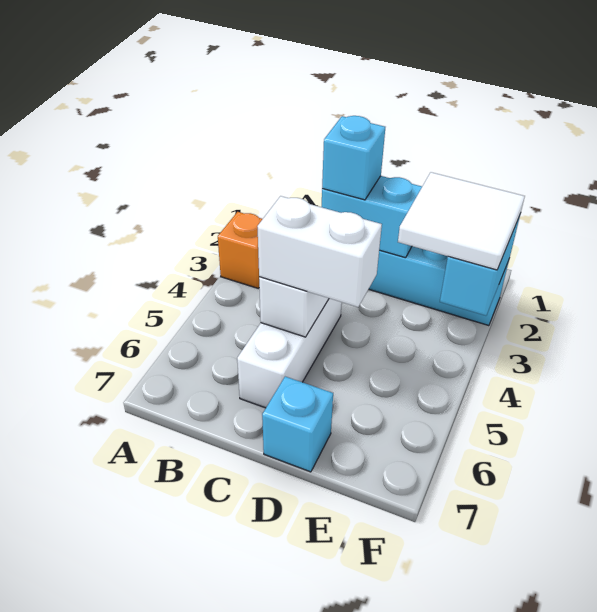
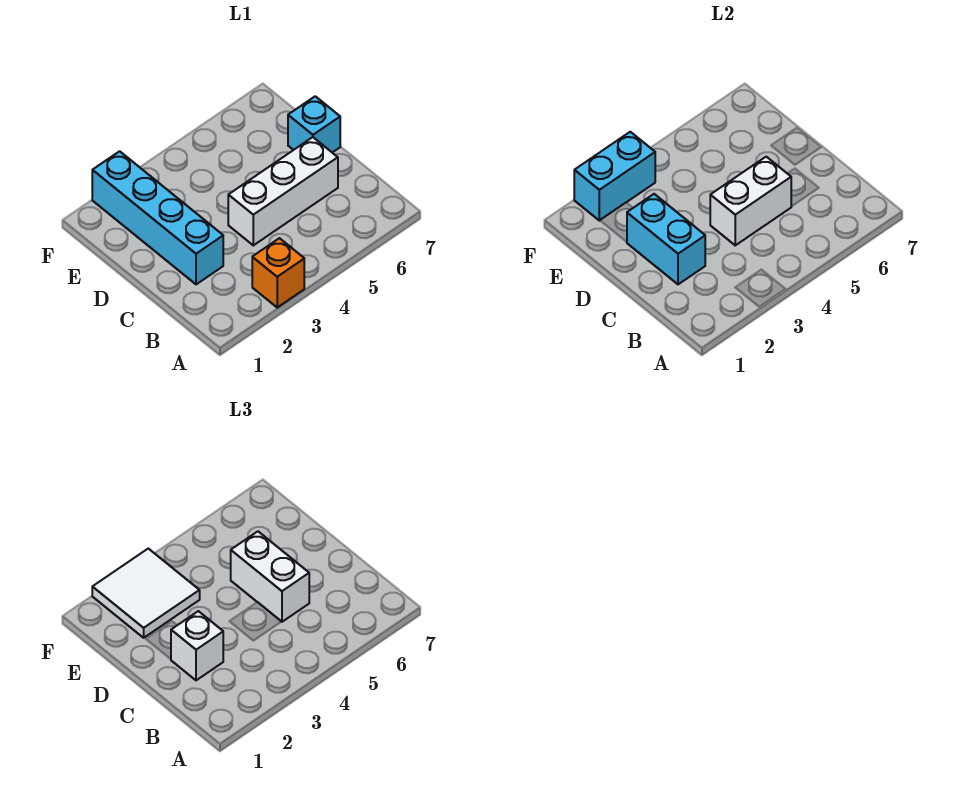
cyan 1x1 brick [322,116,385,200] -> white 1x1 brick [171,611,223,680]

